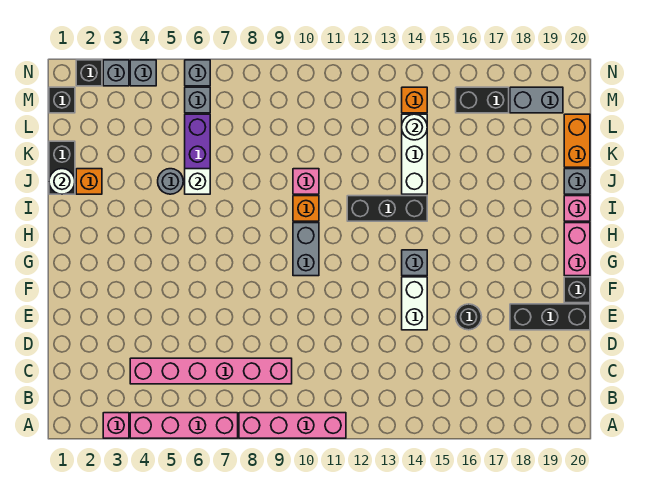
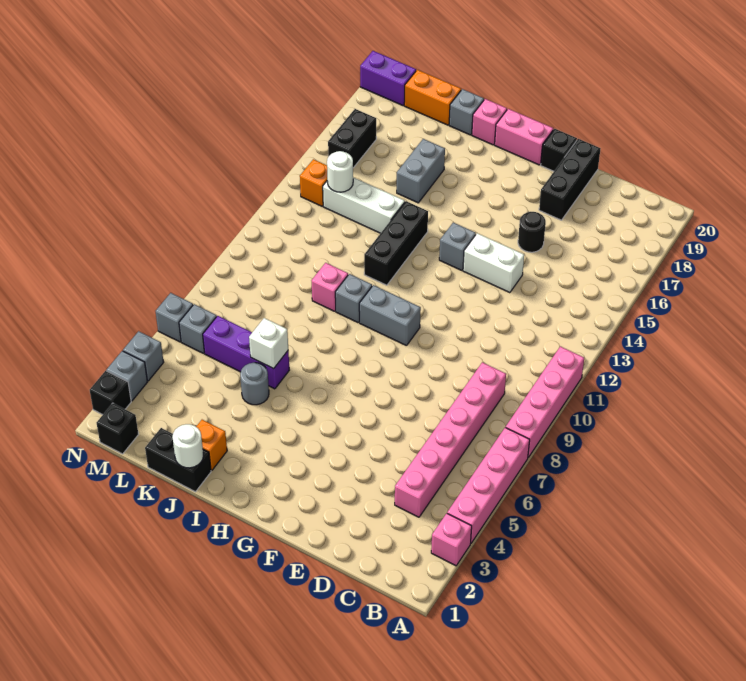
orange 1x1 brick [293,196,319,221] -> grey 1x1 brick [335,274,372,322]
grey 1x2 brick [510,87,563,113] -> grey 1x2 brick moved to [397,139,445,203]
none -> purple 1x2 brick [360,51,416,105]

